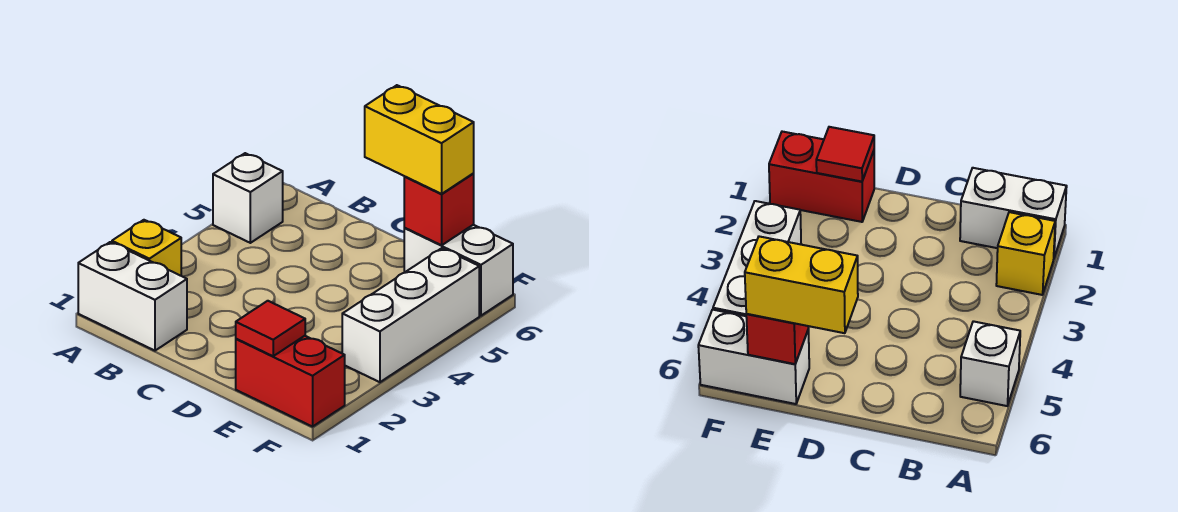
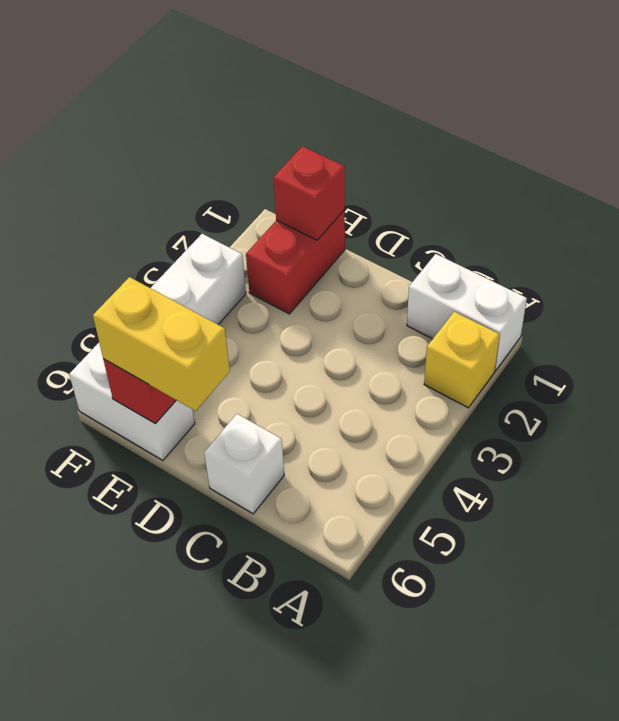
white 1x1 brick [213,153,283,243] -> white 1x1 brick moved to [204,414,284,514]
red 1x2 brick [236,336,345,427] -> red 1x2 brick turned to [246,210,345,314]
red 1x1 tile [236,301,305,356] -> red 1x1 brick [273,146,345,240]

